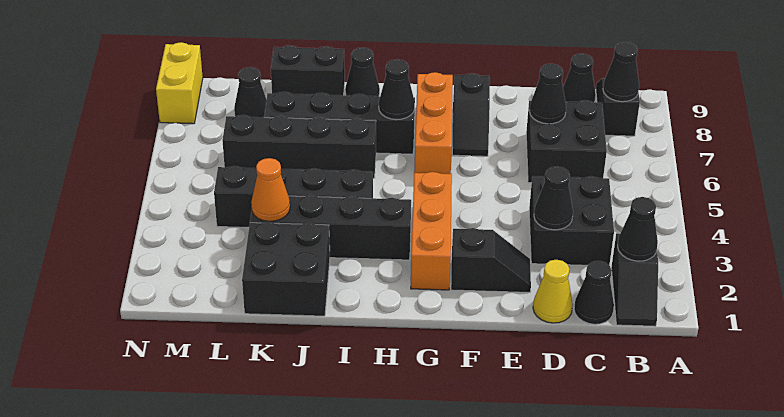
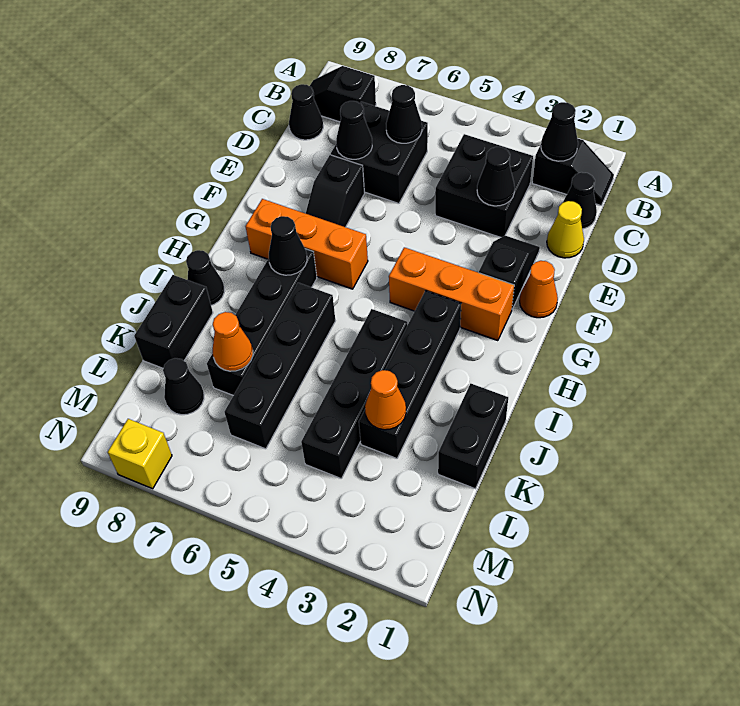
black 1x1 cone [603,42,639,102] -> black 1x1 cone moved to [386,85,422,143]
none -> orange 1x1 cone [520,261,558,318]
black 1x2 slope [452,73,490,156] -> black 1x2 slope turned to [306,155,364,227]
black 2x2 brick [242,222,330,316] -> black 1x2 brick [438,384,508,489]
none -> orange 1x1 cone [213,312,253,371]
yellow 1x2 brick [156,42,203,124] -> yellow 1x1 brick [108,419,172,489]

